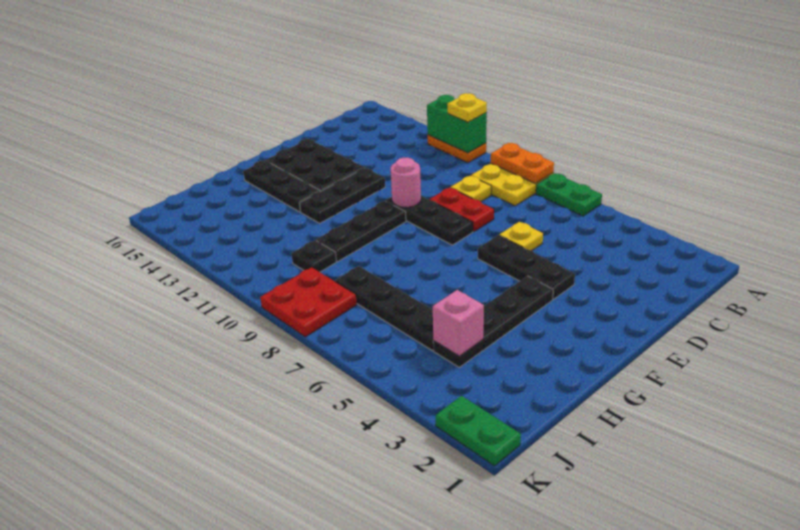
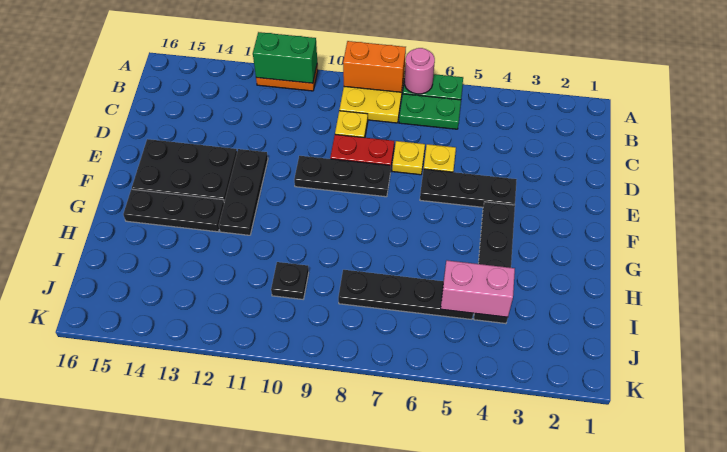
orange 1x2 plate [491,143,554,183] -> orange 1x2 brick [343,41,406,92]
yellow 1x1 plate [447,93,487,122] -> yellow 1x1 plate moved to [392,141,425,175]
pink 1x1 round brick [391,158,421,207] -> pink 1x1 round brick moved to [404,48,435,94]
black 1x3 plate [316,201,406,261] -> none
pink 1x1 brick [433,290,484,356] -> pink 1x2 brick [441,260,515,317]
red 2x2 plate [260,267,357,337] -> none
green 1x2 plate [436,396,521,466] -> green 1x2 plate moved to [399,94,461,129]

